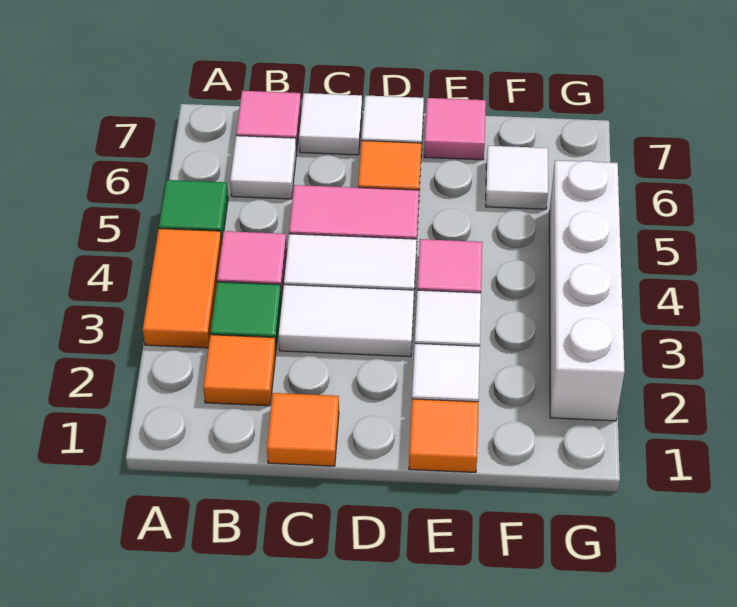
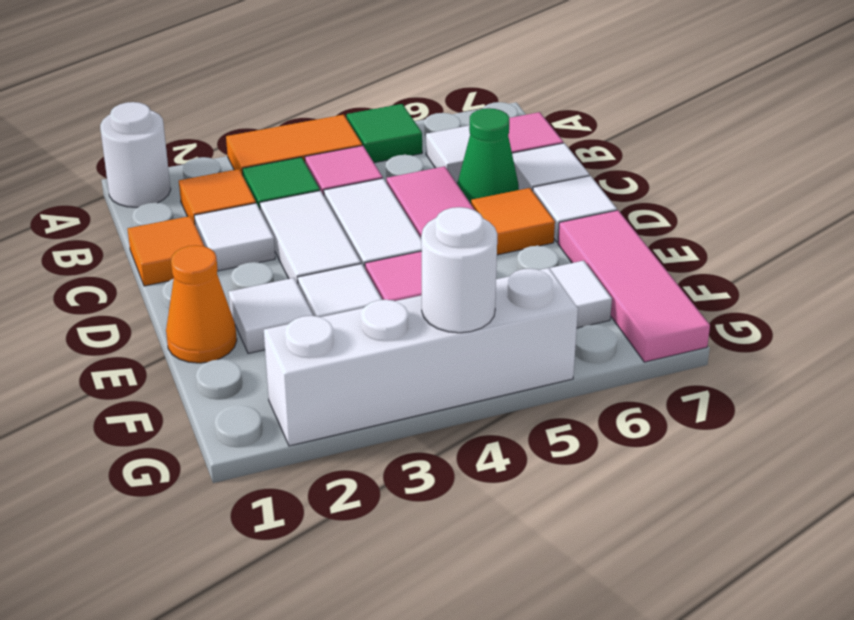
none -> white 1x1 round brick [100,102,171,208]
none -> white 1x1 tile [194,203,275,271]
none -> green 1x1 cone [457,108,519,204]
orange 1x1 tile [409,399,479,473] -> orange 1x1 cone [166,245,237,363]
pink 1x1 tile [424,98,486,160] -> pink 1x3 tile [558,210,710,362]
none -> white 1x1 round brick [421,207,497,333]

